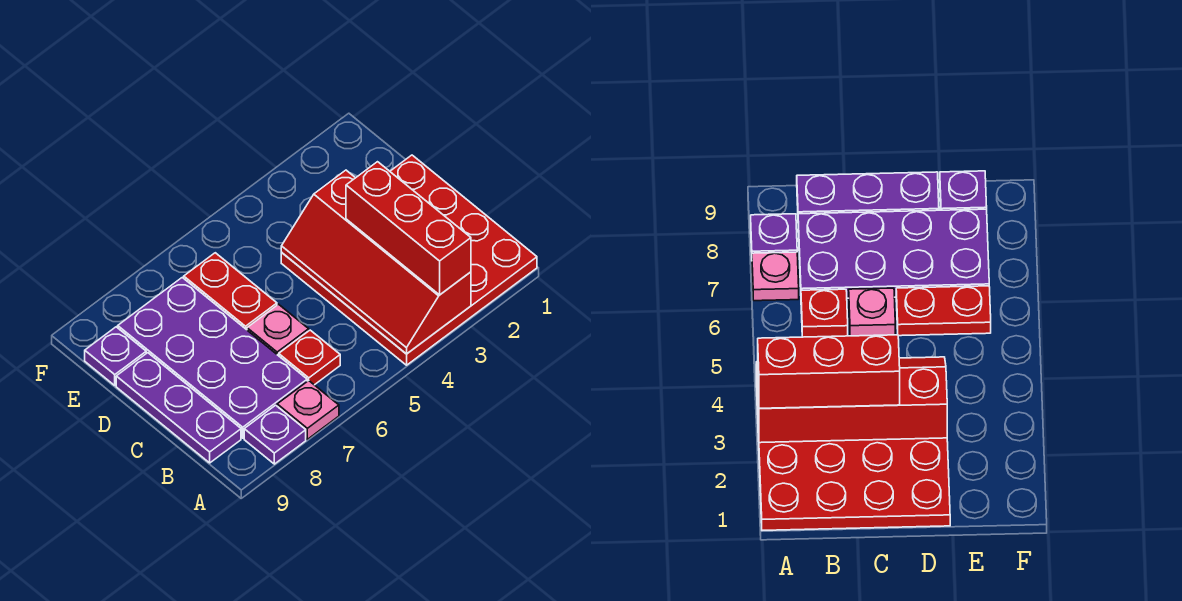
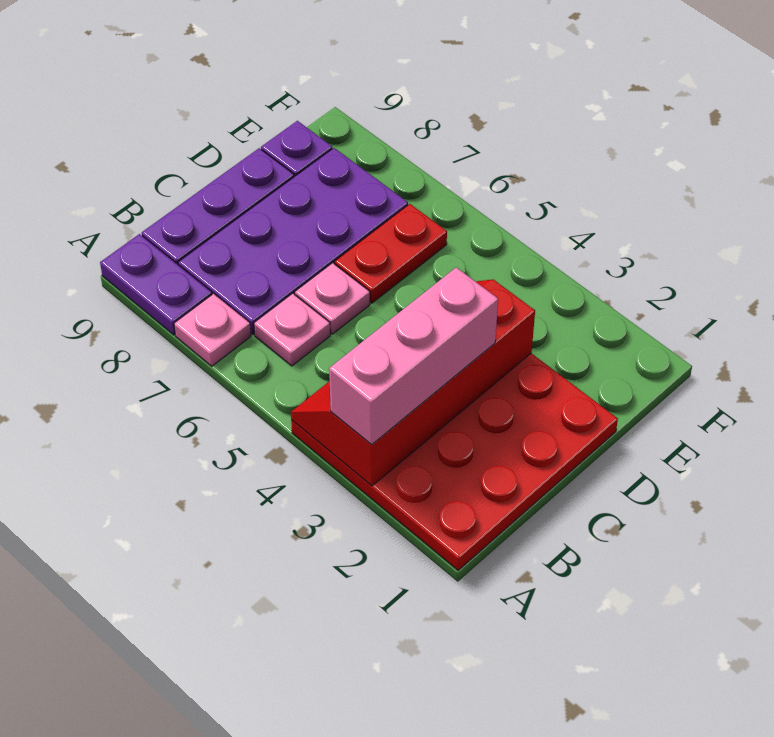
red 1x3 brick [346,162,471,295] -> pink 1x3 brick [329,267,498,444]
purple 1x1 plate [244,405,306,464] -> purple 1x2 plate [100,234,212,335]
red 1x1 plate [279,330,340,385] -> pink 1x1 plate [254,293,330,366]

